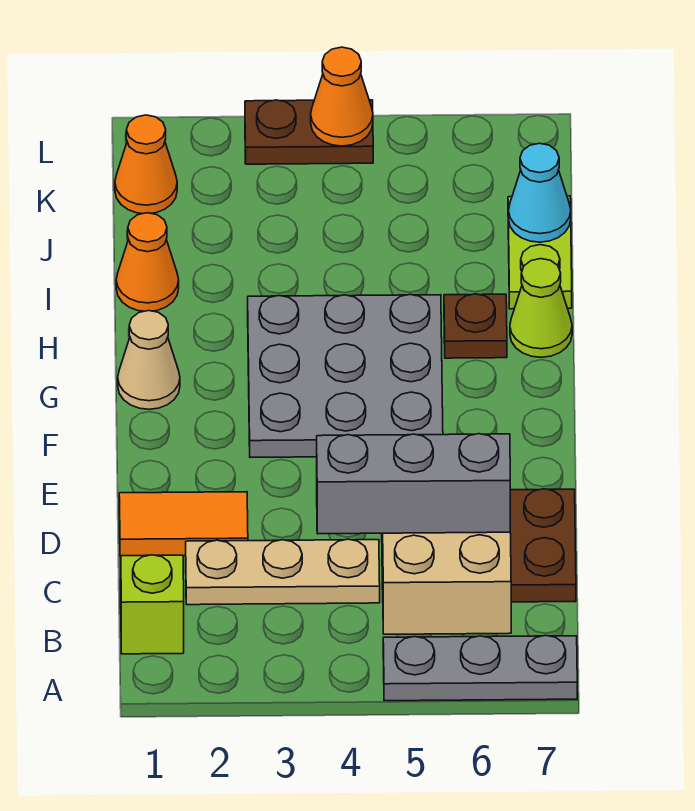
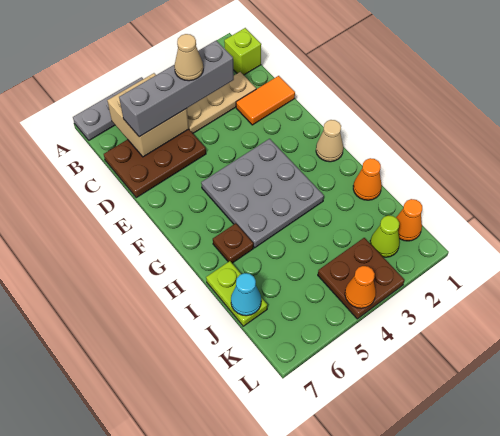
grey 1x3 brick [317,434,510,534] -> grey 1x4 brick [119,41,234,137]
none -> tan 1x1 cone [174,34,203,81]
lime 1x1 cone [510,259,572,357] -> lime 1x1 cone moved to [370,215,400,257]
brown 1x2 plate [245,100,373,164] -> brown 2x2 plate [318,238,405,319]

